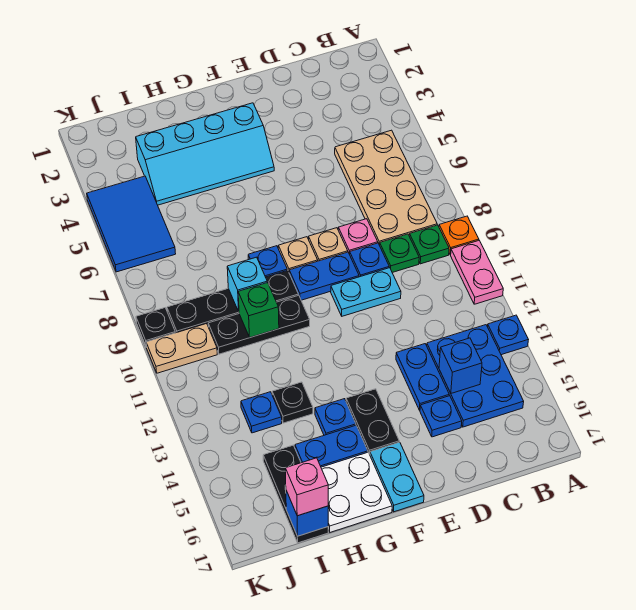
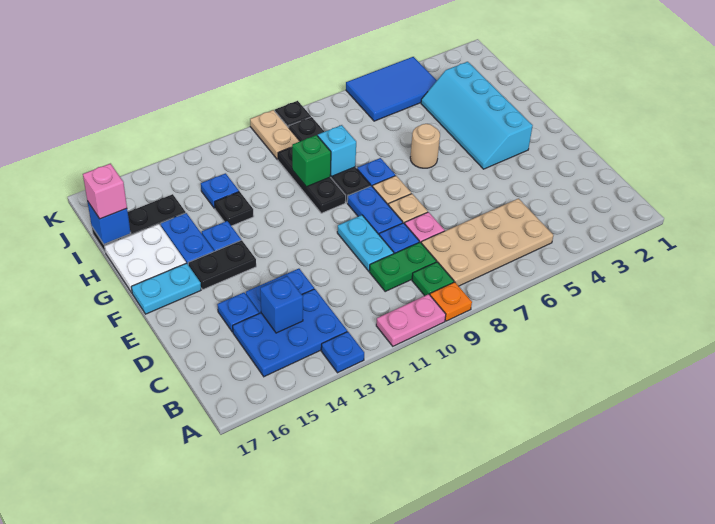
green 1x1 plate [380,234,419,273] -> green 1x2 plate [369,242,436,291]
none -> tan 1x1 round brick [410,124,440,168]

